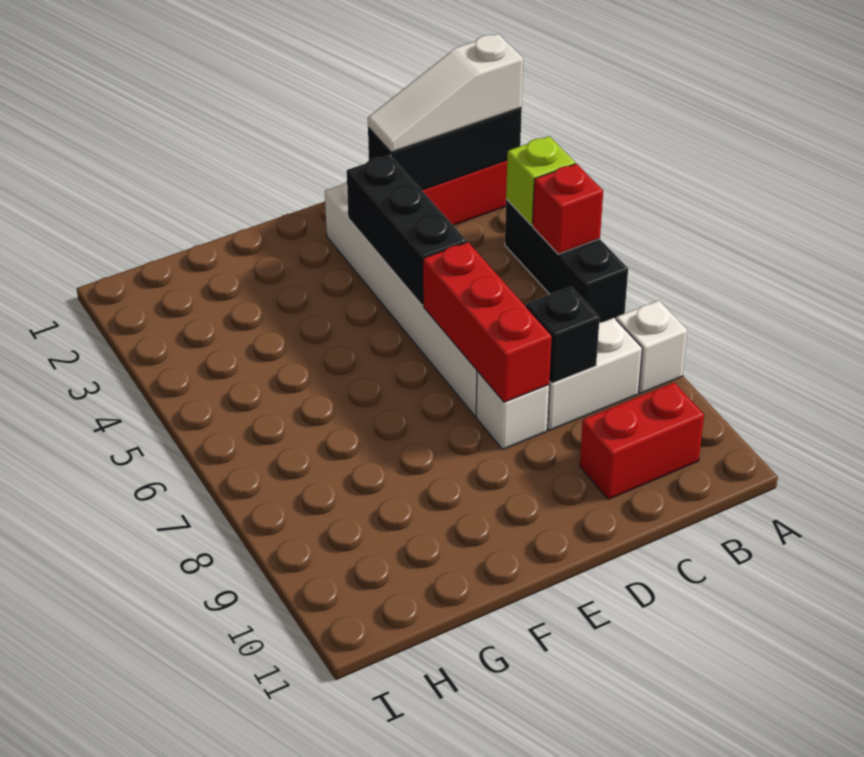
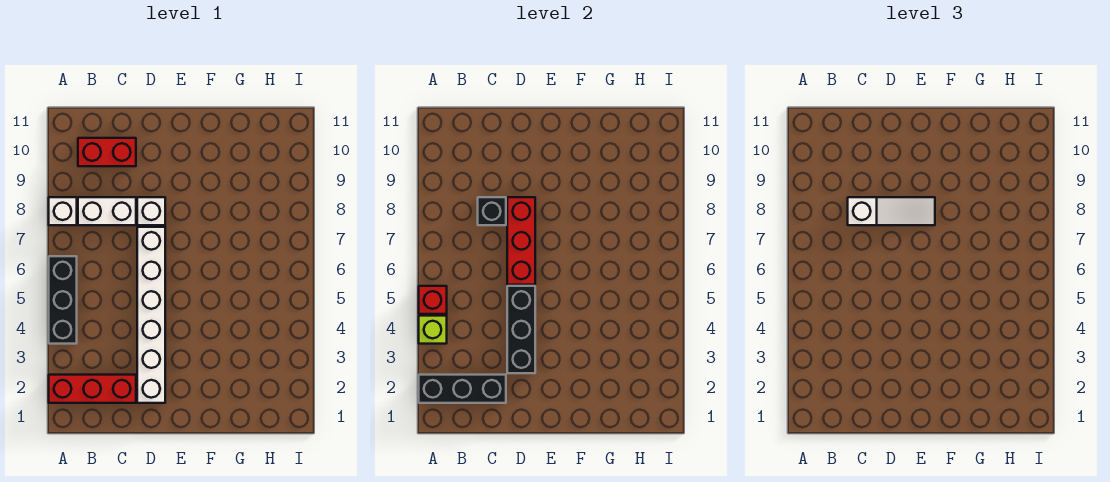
white 1x3 slope [368,34,523,152] -> white 1x3 slope moved to [848,197,935,225]

